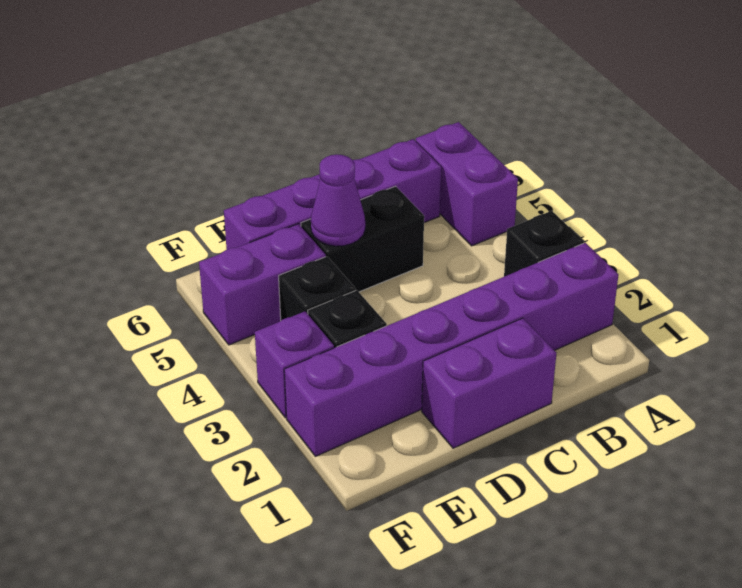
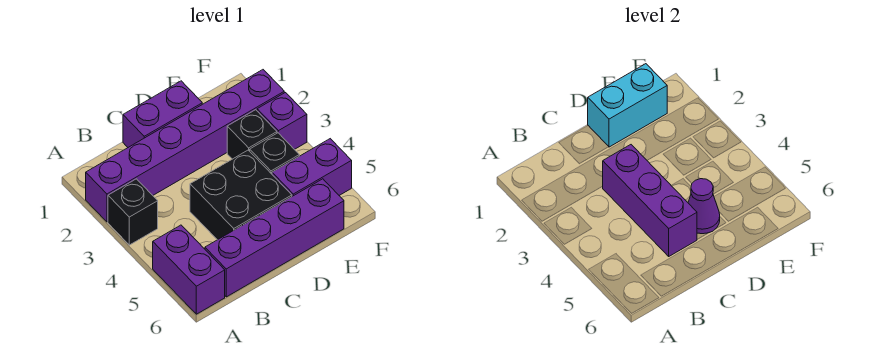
none -> purple 1x3 brick [602,145,697,256]
black 1x2 brick [301,186,424,292] -> black 2x2 brick [190,150,292,240]
none -> cyan 1x2 brick [588,64,667,147]

